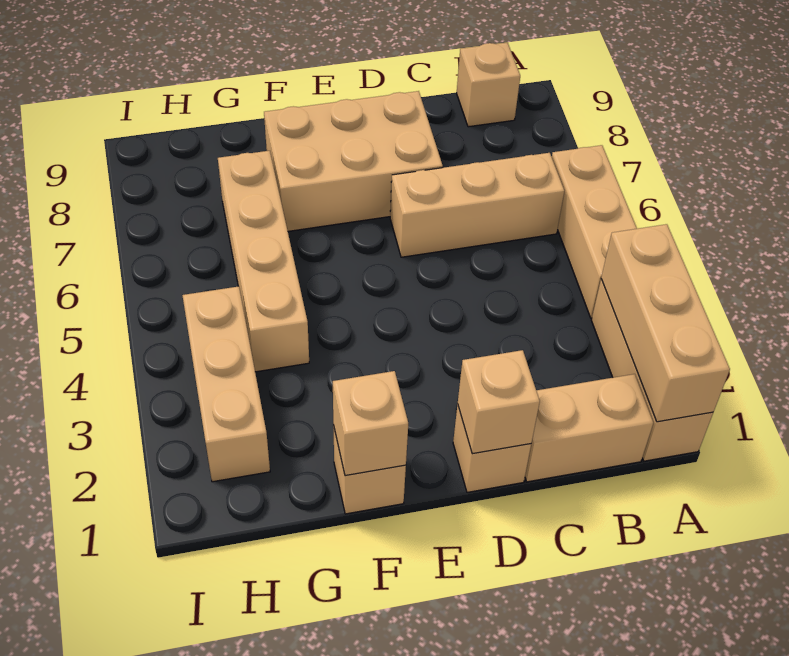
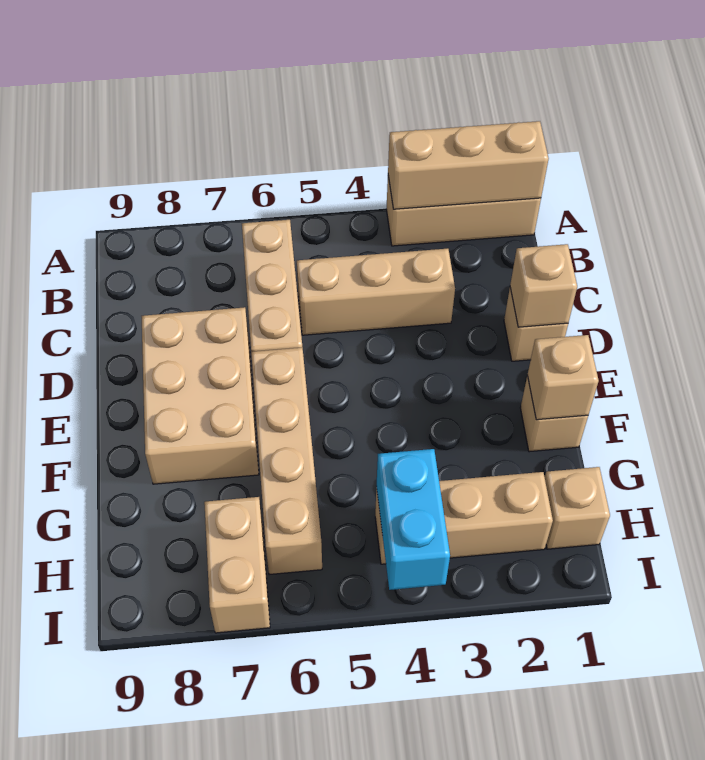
tan 1x3 brick [552,145,637,318] -> tan 1x3 brick moved to [297,249,455,335]
tan 1x2 brick [525,374,653,482] -> tan 1x2 brick moved to [204,497,270,633]
tan 1x1 brick [457,43,520,127] -> tan 1x1 brick moved to [545,467,610,549]
tan 1x4 brick [218,151,309,372] -> tan 1x4 brick turned to [251,347,322,575]
none -> cyan 1x2 brick [376,449,450,590]

